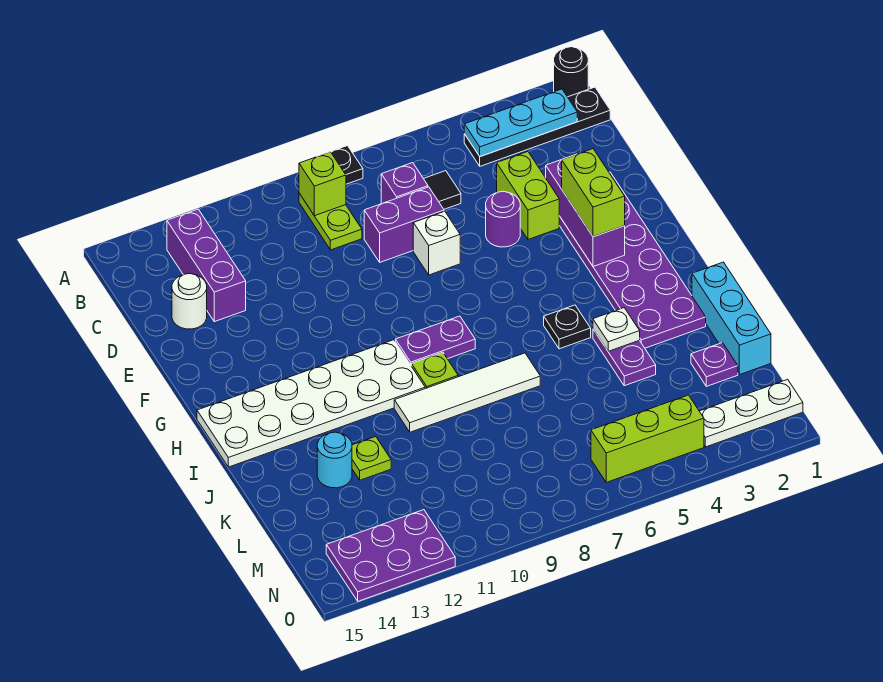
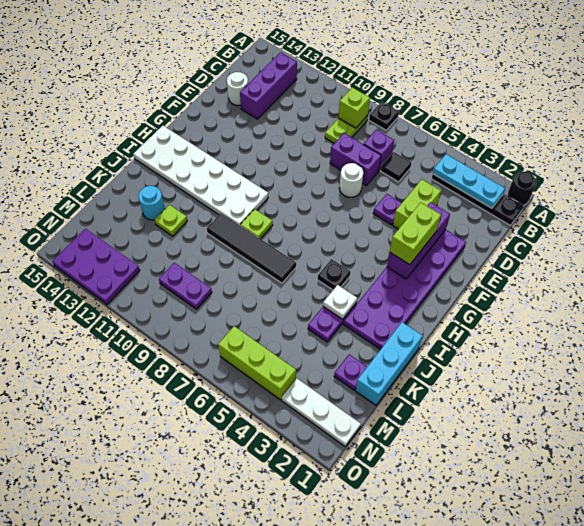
purple 1x1 round brick [486,191,520,247] -> purple 1x1 plate [373,194,402,225]
white 1x1 brick [413,211,460,275] -> white 1x1 round brick [340,163,363,197]
purple 1x2 plate [395,316,475,366] -> purple 1x2 plate moved to [159,263,212,309]
white 1x4 tile [394,353,540,432] -> black 1x4 tile [207,213,296,283]

